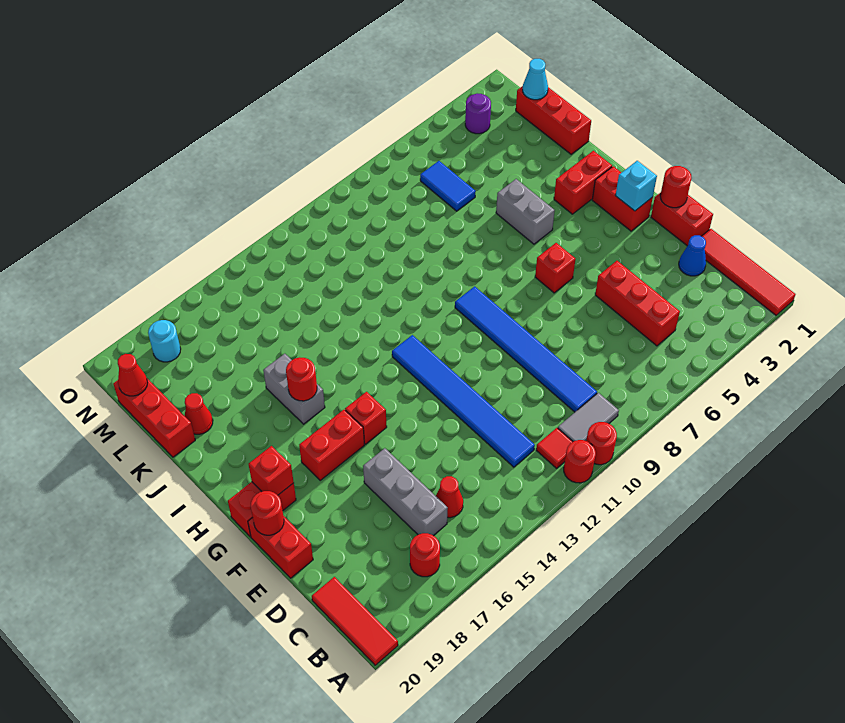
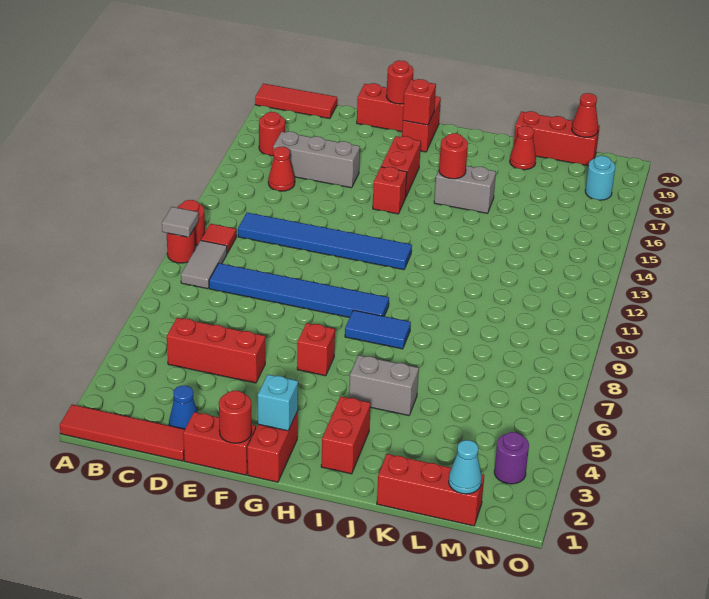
none -> grey 1x1 tile [162,207,198,237]
red 1x2 brick [592,166,653,231] -> red 1x2 brick turned to [247,411,298,482]
blue 1x2 tile [420,161,476,211] -> blue 1x2 tile moved to [345,310,411,349]

